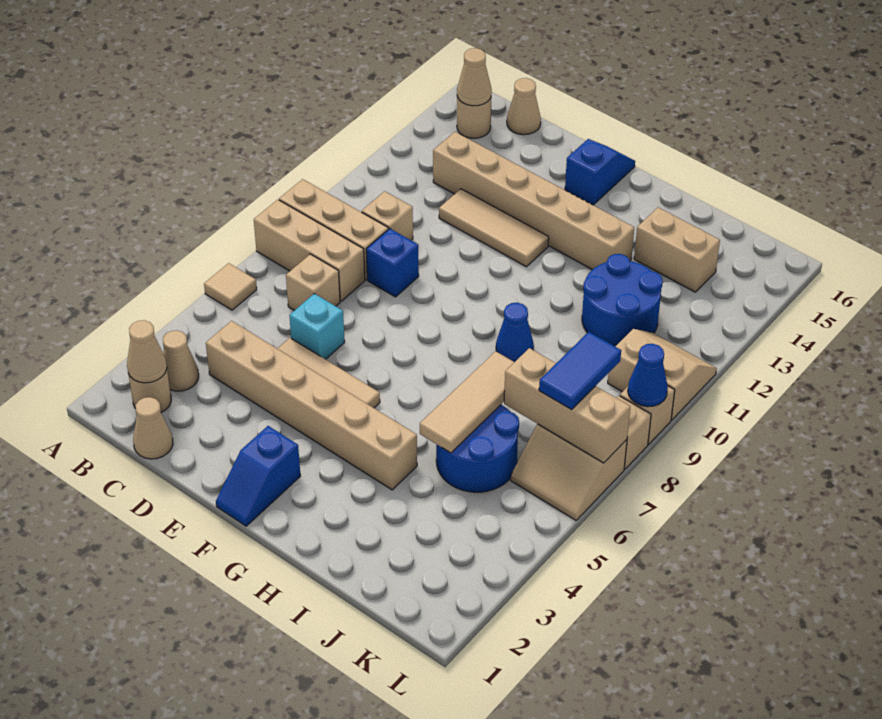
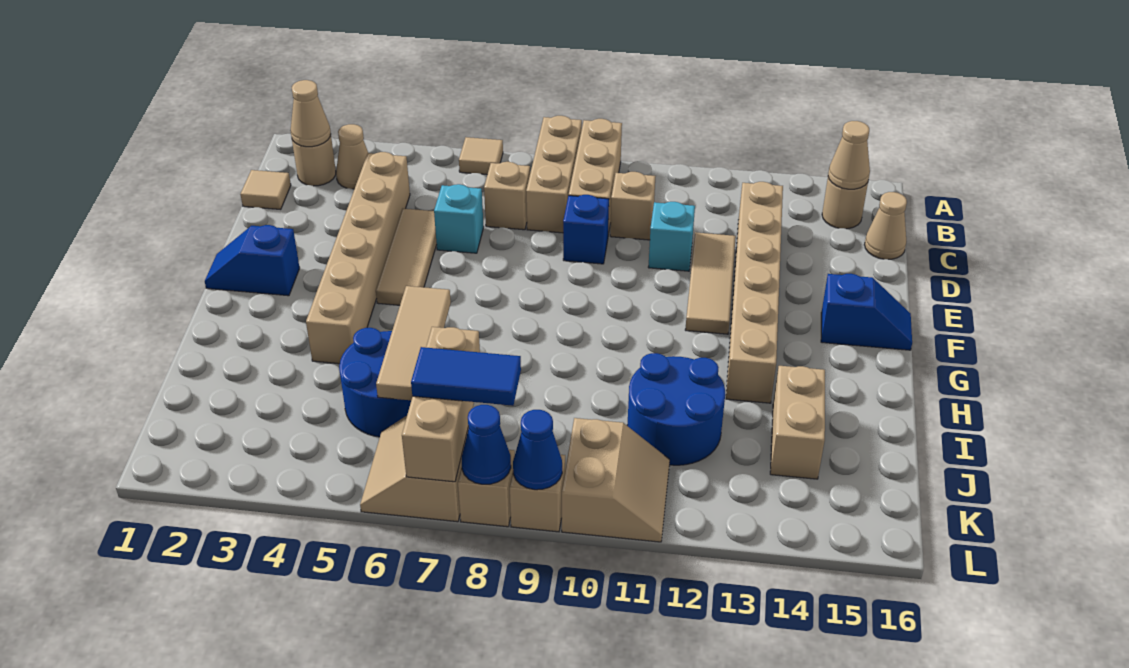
tan 1x1 cone [133,397,173,459] -> tan 1x1 tile [240,170,291,209]
none -> cyan 1x1 brick [648,202,695,271]
blue 1x1 cone [496,303,534,362] -> blue 1x1 cone moved to [462,405,511,484]
tan 1x3 tile [420,351,514,453] -> tan 1x3 tile turned to [376,286,451,400]

